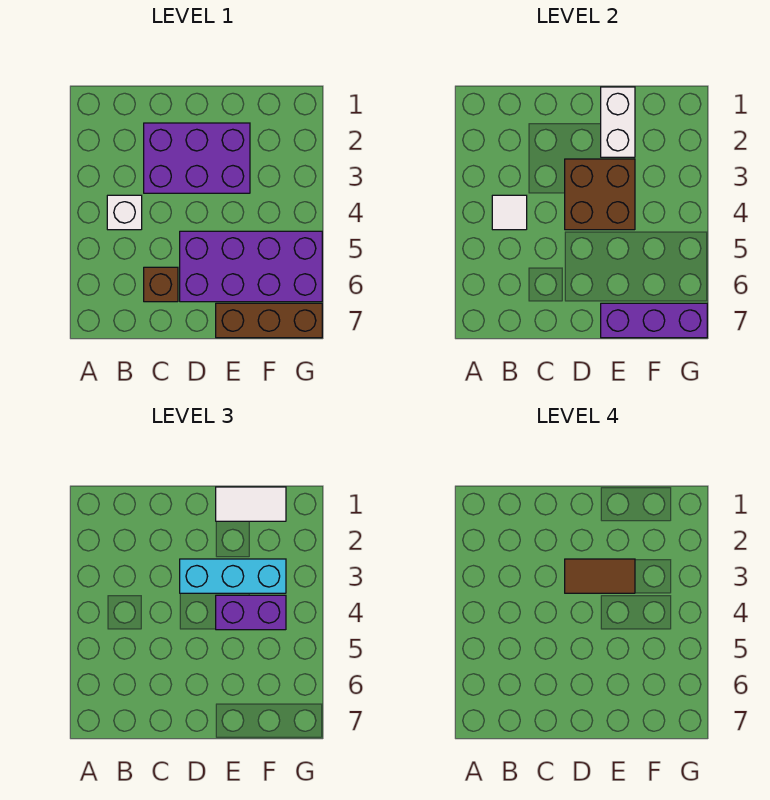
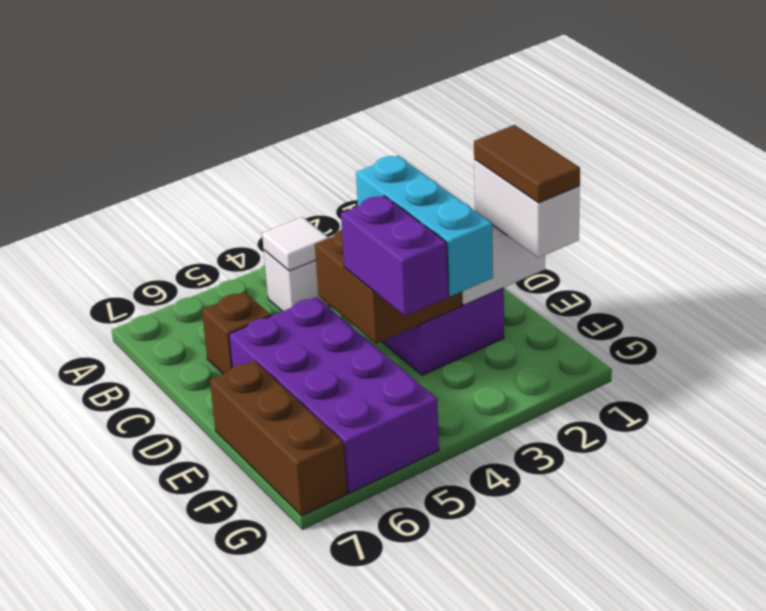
brown 1x2 tile [565,559,635,593] -> brown 1x2 tile moved to [474,125,580,203]
white 1x2 tile [216,487,286,521] -> white 1x2 brick [474,160,580,258]
purple 1x3 brick [601,303,707,338] -> none

